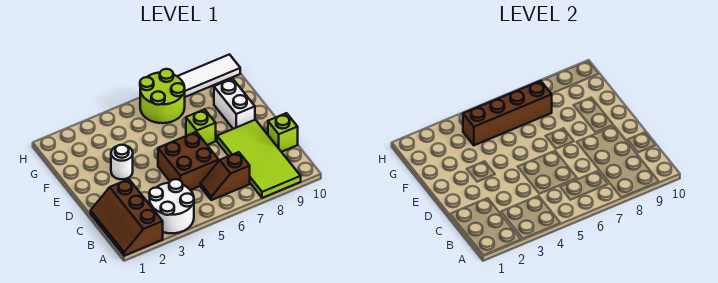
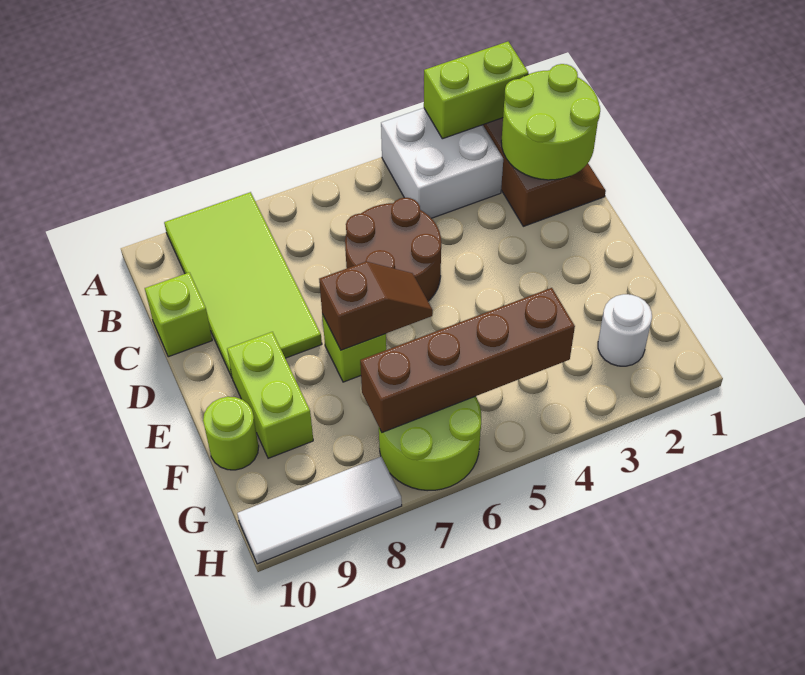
none -> lime 1x2 brick [424,42,528,139]
white 2x2 round brick [149,179,194,233] -> white 2x2 brick [381,108,503,218]
none -> lime 2x2 round brick [501,64,600,180]
brown 1x2 slope [200,152,250,200] -> brown 1x2 slope moved to [319,262,433,350]
brown 2x2 brick [158,132,219,190] -> brown 2x2 round brick [345,198,441,301]
white 1x1 round brick [111,145,133,179] -> white 1x1 round brick moved to [598,294,652,366]
white 1x2 brick [214,79,255,129] -> lime 1x2 brick [227,332,313,458]
none -> lime 1x1 round brick [203,397,259,470]

